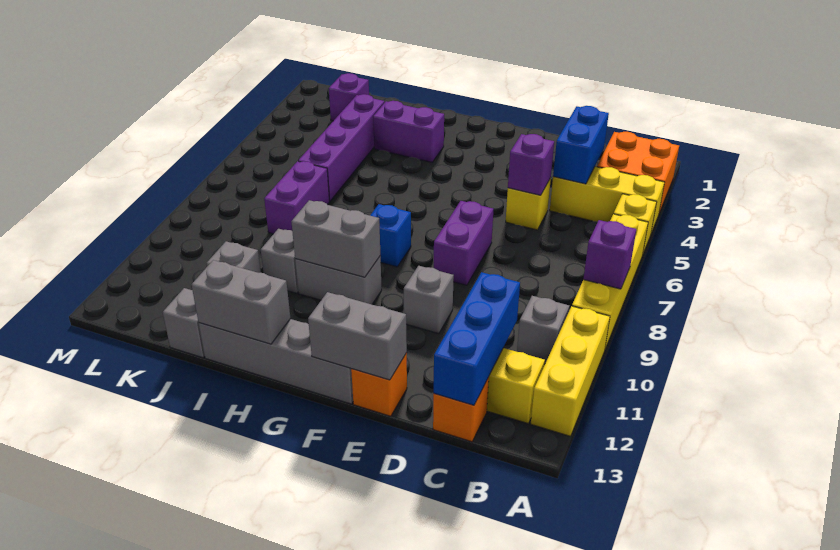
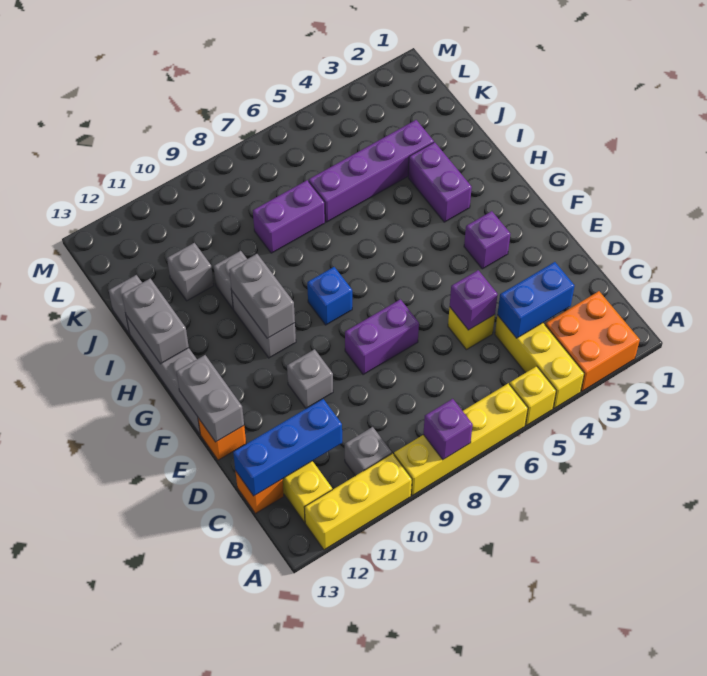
purple 1x1 brick [329,73,369,121] -> purple 1x1 brick moved to [464,211,510,269]

